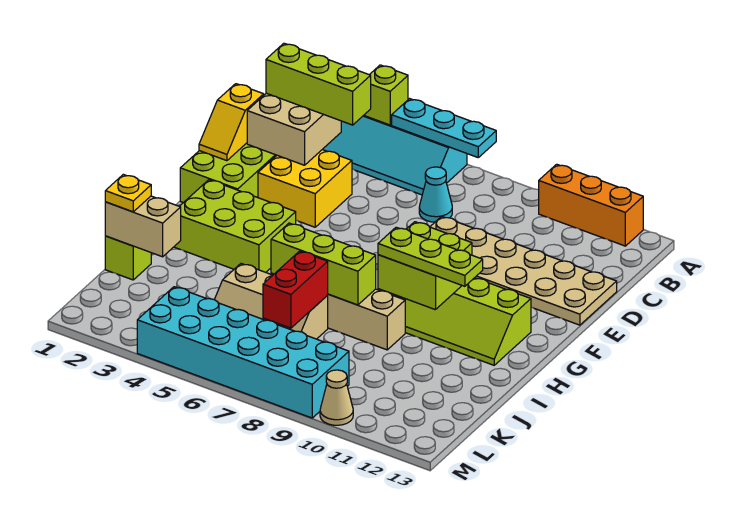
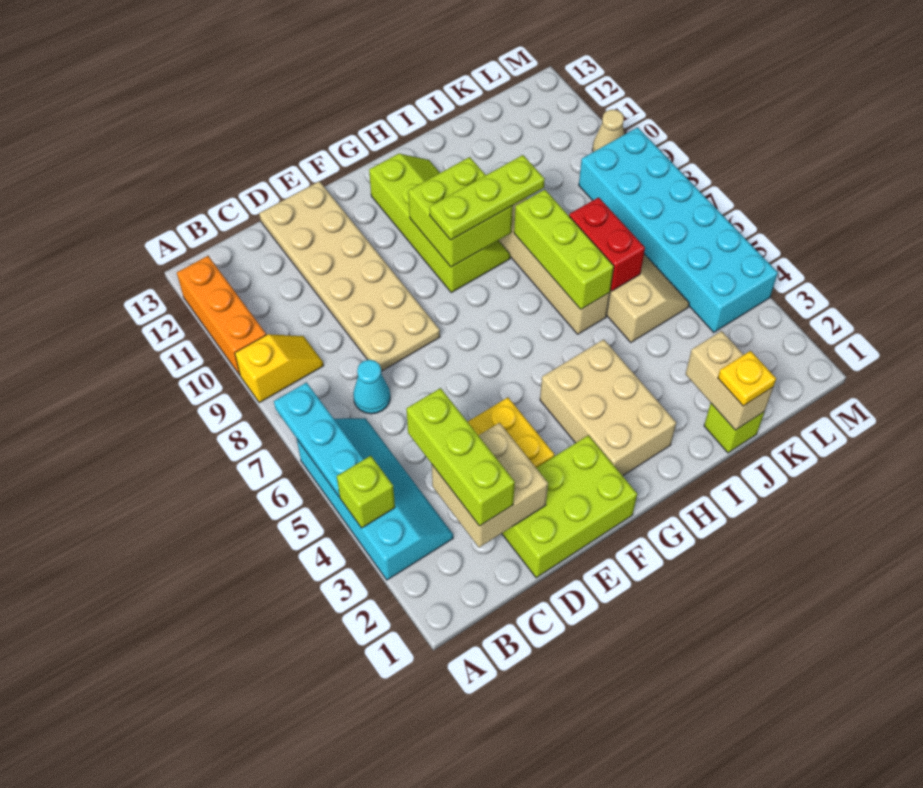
yellow 1x2 slope [199,84,264,161] -> yellow 1x2 slope moved to [235,334,323,403]
lime 2x3 brick [174,180,296,272] -> tan 2x3 brick [540,339,676,476]
lime 1x3 plate [378,227,483,286] -> lime 1x3 plate turned to [430,155,545,240]
red 1x2 brick [263,251,328,328] -> red 1x2 brick turned to [569,197,645,291]

